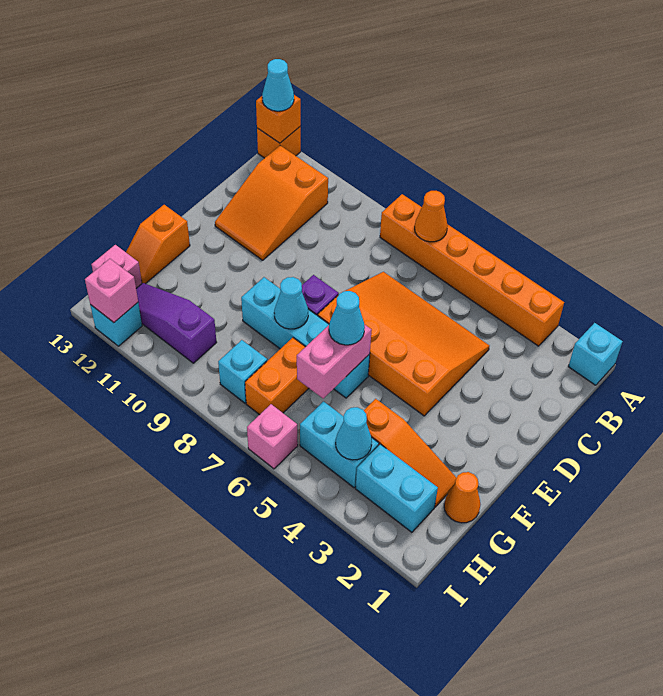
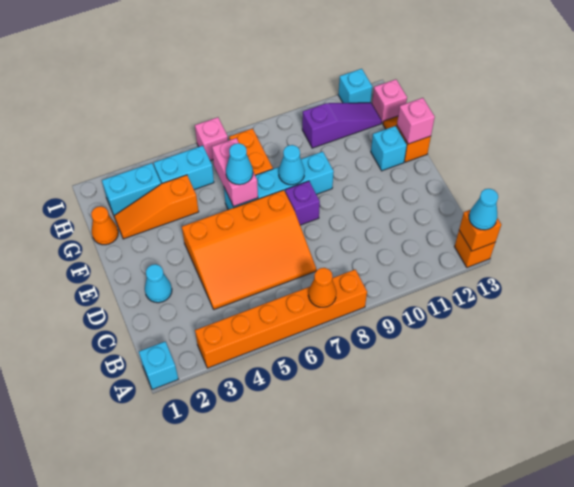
orange 2x3 slope [215,146,328,260] -> none
cyan 1x1 cone [336,407,372,460] -> cyan 1x1 cone moved to [145,264,172,303]
cyan 1x1 brick [218,340,267,403] -> cyan 1x1 brick moved to [371,126,407,171]
pink 1x1 brick [85,259,138,322] -> pink 1x1 brick moved to [397,98,435,144]

